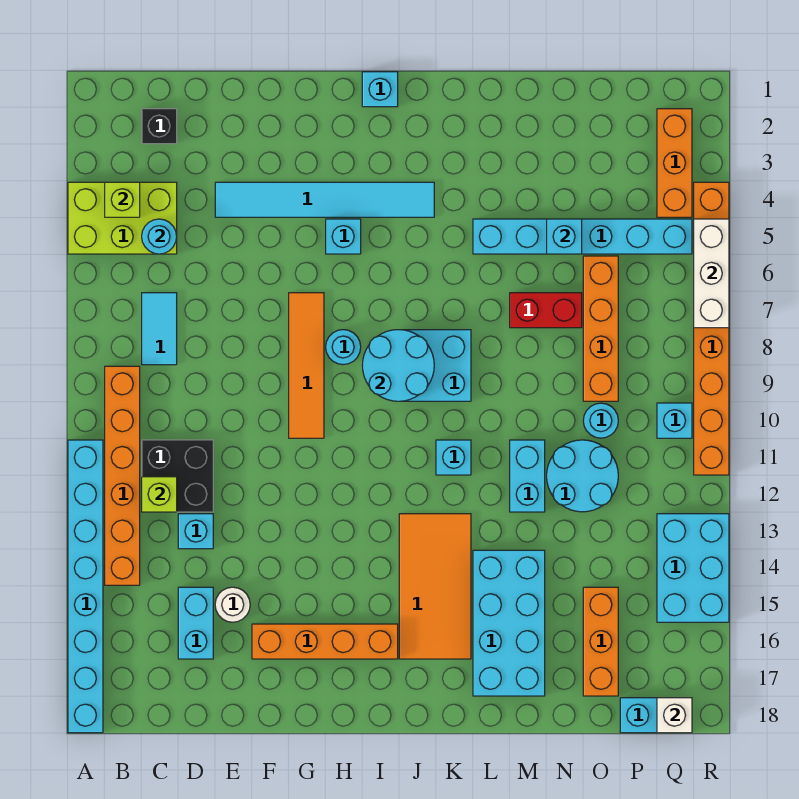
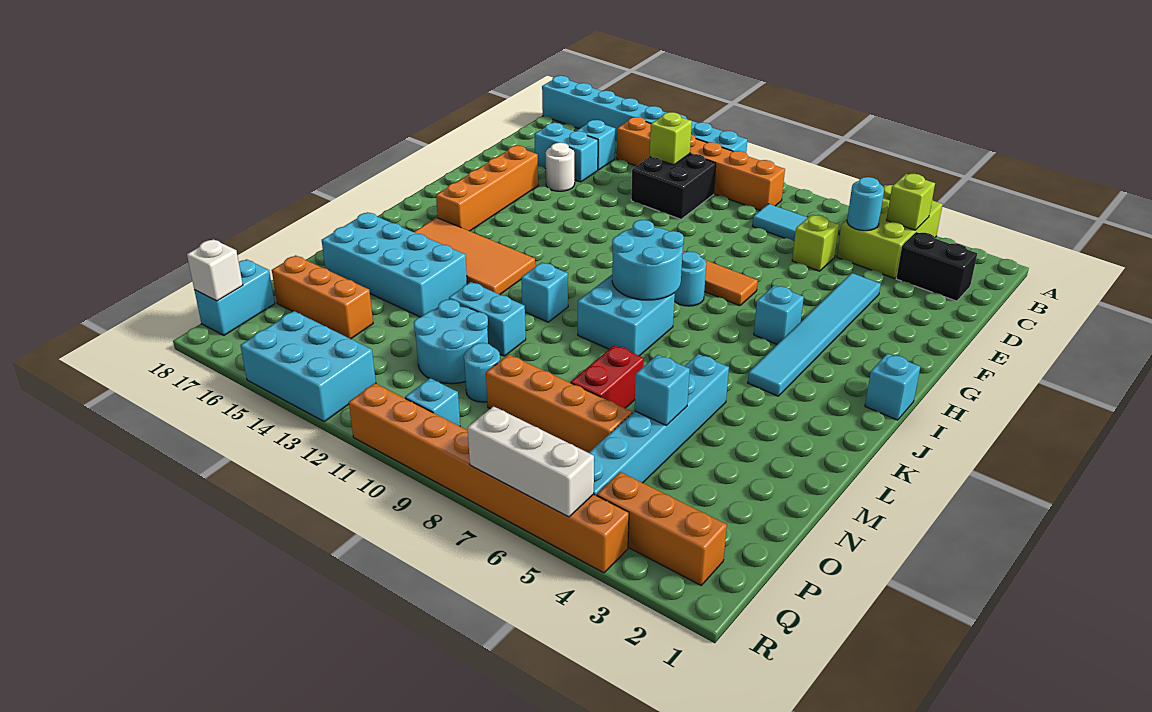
black 1x1 brick [142,109,177,144] -> black 1x2 brick [896,232,977,301]
none -> lime 1x1 brick [792,215,839,271]
cyan 1x1 brick [178,514,213,549] -> cyan 1x1 brick moved to [577,120,615,170]

